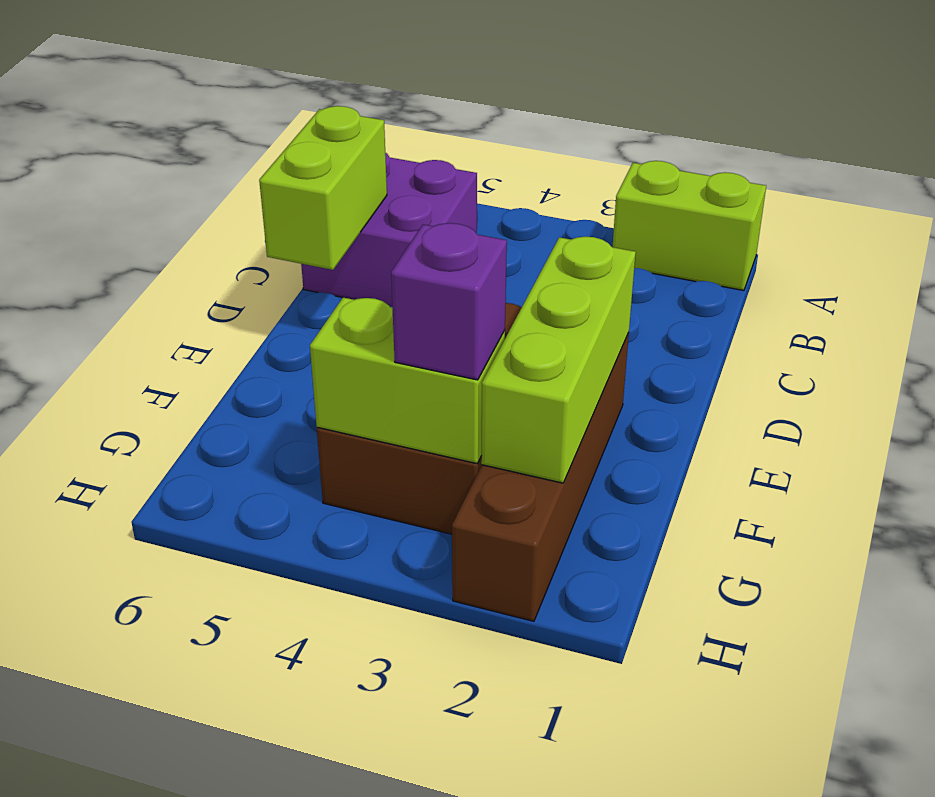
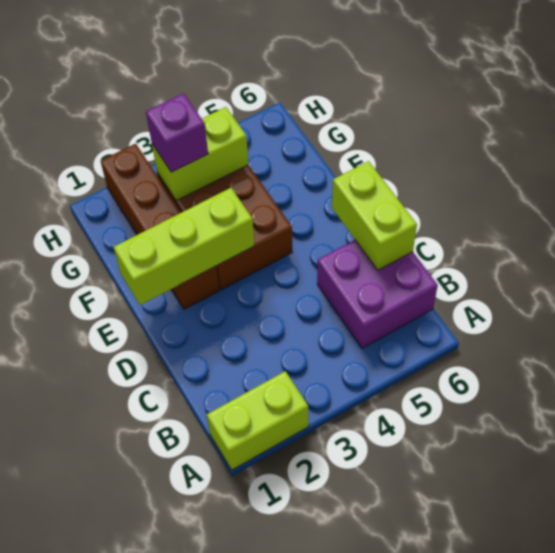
lime 1x3 brick [481,236,636,483] -> lime 1x3 brick turned to [114,188,254,305]

